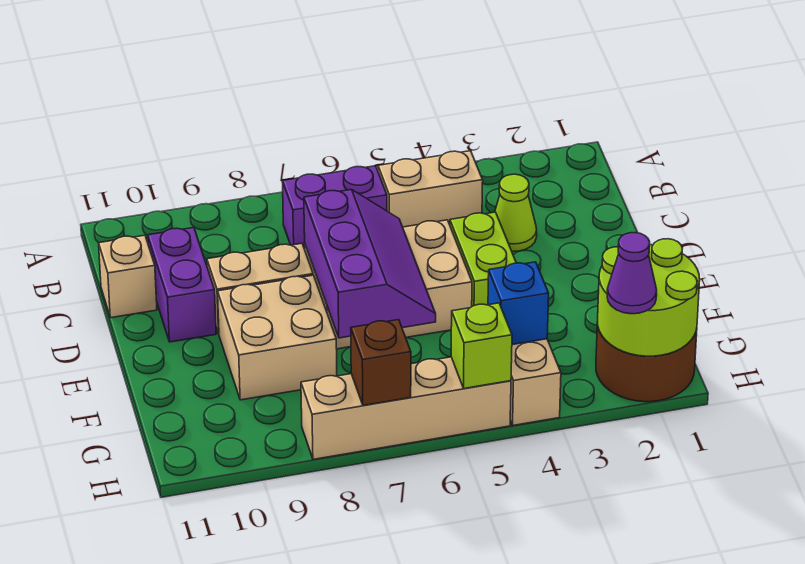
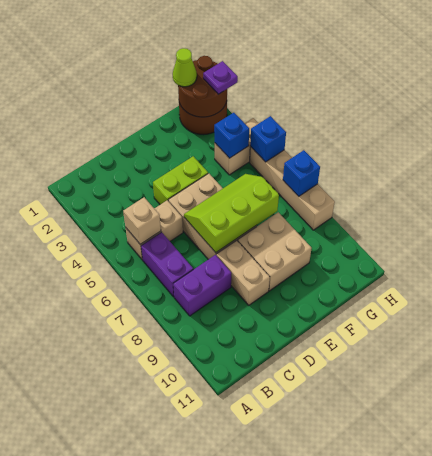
tan 1x2 brick [378,151,483,227] -> tan 1x2 brick turned to [126,200,183,260]
lime 1x1 cone [495,174,537,252] -> lime 1x1 cone moved to [173,48,197,87]
purple 1x2 brick [148,228,216,342] -> purple 1x2 brick moved to [173,255,231,316]
tan 1x1 brick [99,235,157,318] -> tan 1x1 brick moved to [123,197,161,244]
purple 2x3 slope [304,190,436,338] -> lime 2x3 slope [184,174,279,253]
lime 2x2 round brick [598,239,700,356] -> brown 2x2 round brick [178,56,227,117]
purple 1x1 cone [607,233,657,314] -> purple 1x1 plate [203,61,238,94]
lime 1x1 brick [451,303,512,388] -> blue 1x1 brick [250,116,286,162]
brown 1x1 brick [351,320,411,405] -> blue 1x1 brick [283,150,320,196]

